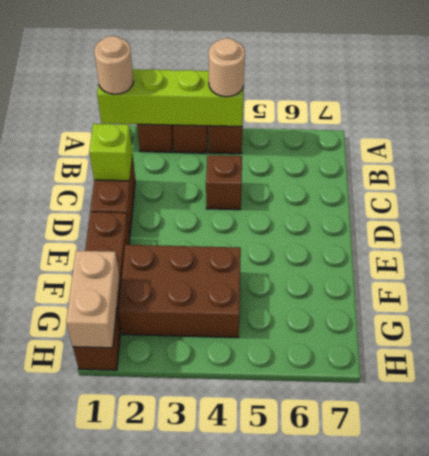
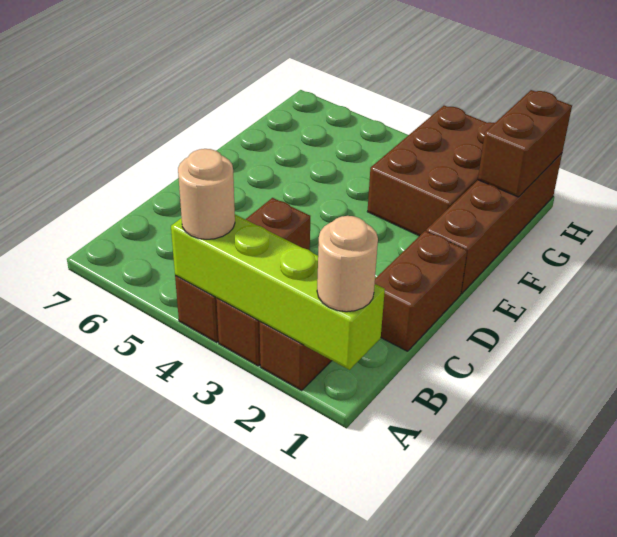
lime 1x1 brick [89,124,132,181] -> none
brown 2x3 brick [118,245,241,338] -> brown 2x3 brick turned to [367,106,494,236]
tan 1x2 brick [66,251,120,348] -> brown 1x2 brick [478,90,572,197]

